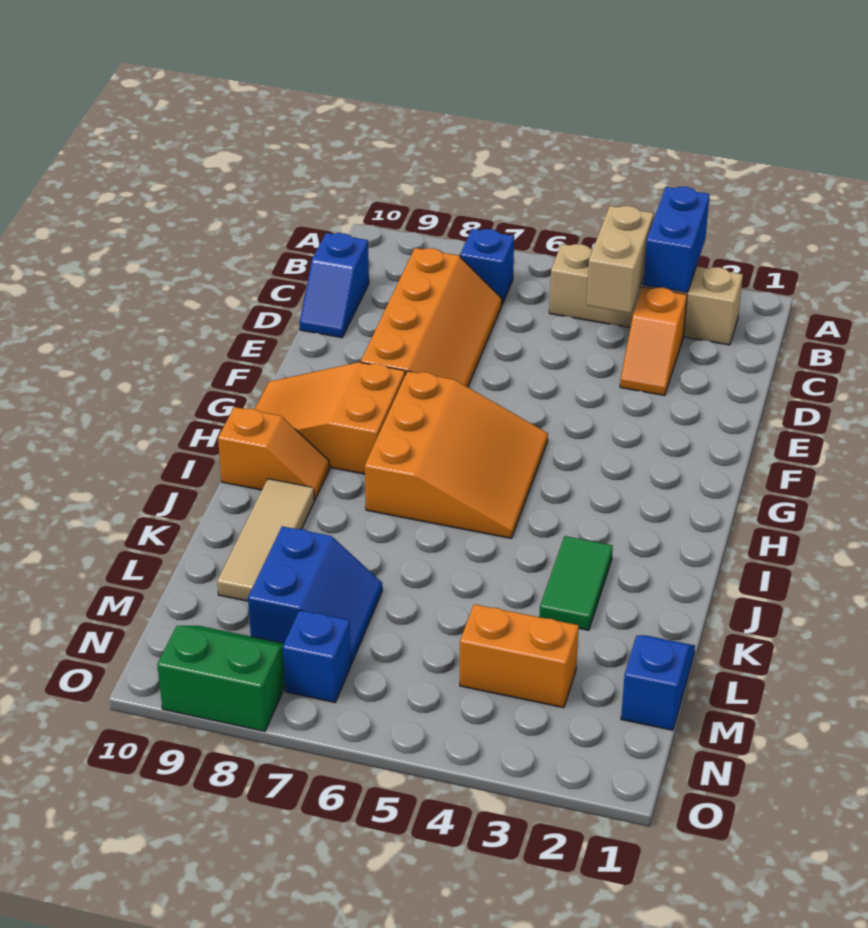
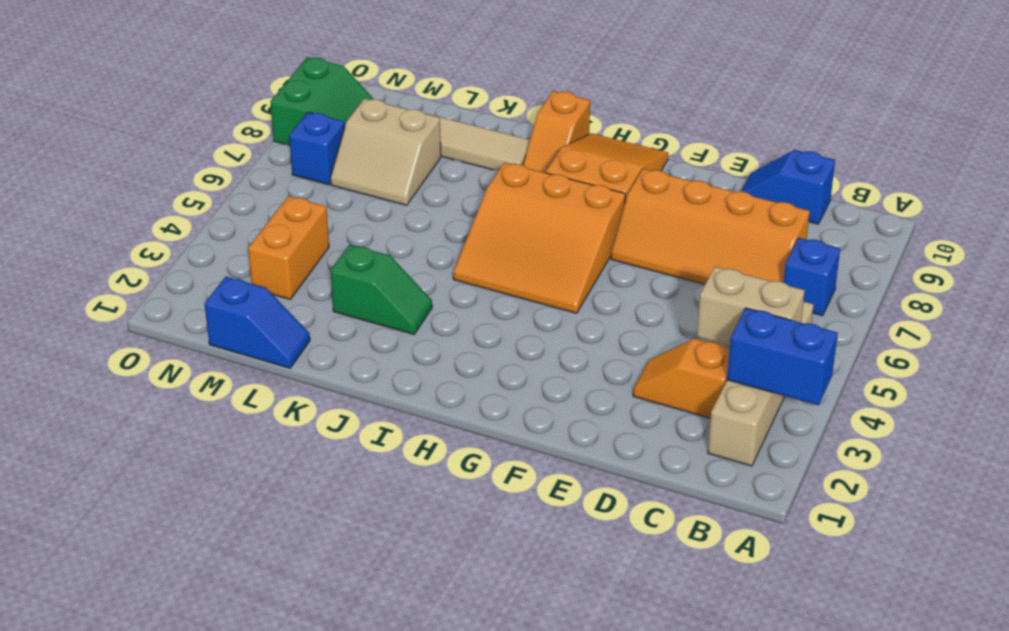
green 1x2 tile [539,536,613,630] -> green 1x2 slope [331,244,432,334]
blue 2x2 slope [248,526,382,664] -> tan 2x2 slope [330,99,441,205]

